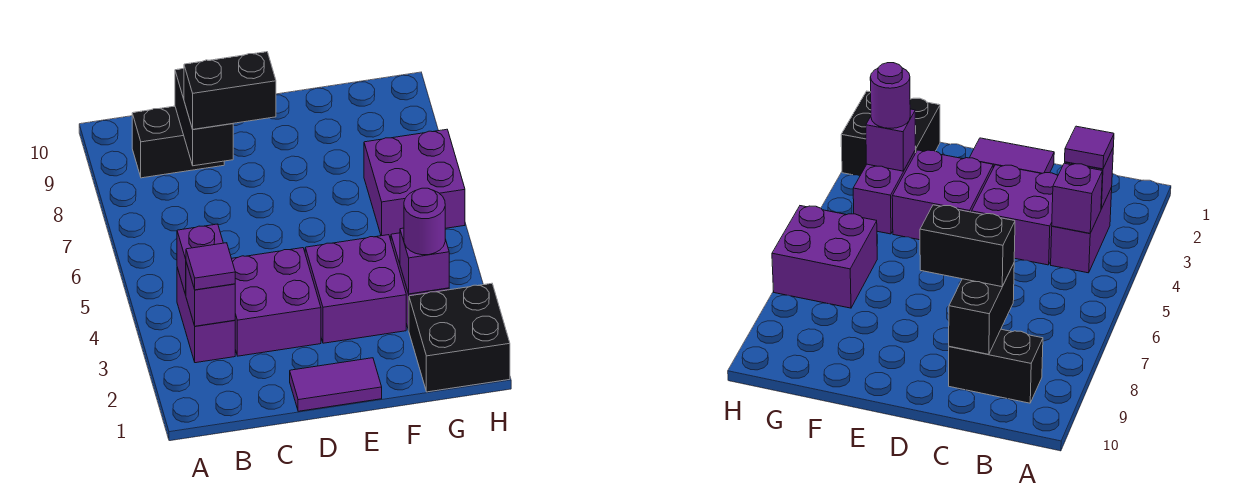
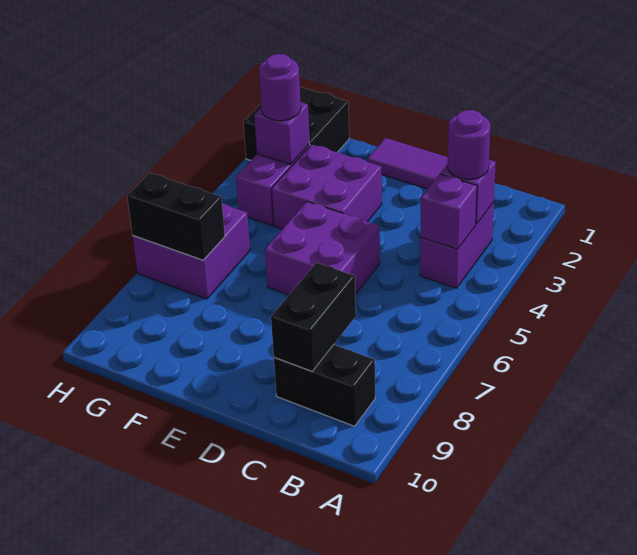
purple 1x1 tile [186,243,235,290] -> purple 1x1 round brick [448,110,490,179]
purple 2x2 brick [232,248,321,356] -> purple 2x2 brick moved to [265,202,380,295]
black 1x2 brick [184,52,276,129] -> black 1x2 brick moved to [127,173,225,260]

